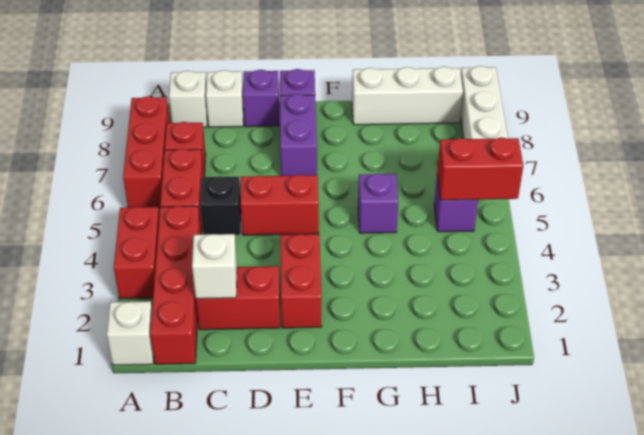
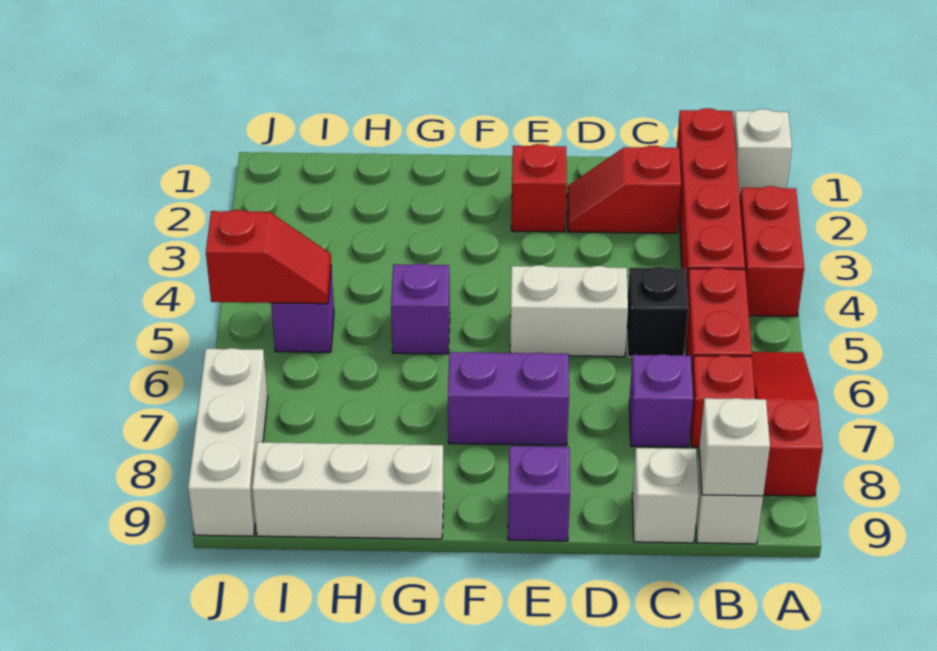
red 1x3 brick [123,96,170,208] -> red 1x3 slope [752,352,823,496]
red 1x2 brick [196,266,280,330] -> red 1x2 slope [567,146,681,233]
white 1x1 brick [192,234,237,299] -> white 1x1 brick moved to [699,398,770,496]
red 1x2 brick [240,175,319,235] -> white 1x2 brick [510,265,628,357]
purple 1x1 brick [243,70,279,127] -> purple 1x1 brick moved to [629,354,693,447]
red 1x2 brick [281,234,322,328] -> red 1x1 brick [511,144,567,232]
purple 1x2 brick [280,94,317,176] -> purple 1x2 brick turned to [448,352,569,445]
red 1x2 brick [437,137,523,200] -> red 1x2 slope [206,210,331,304]

